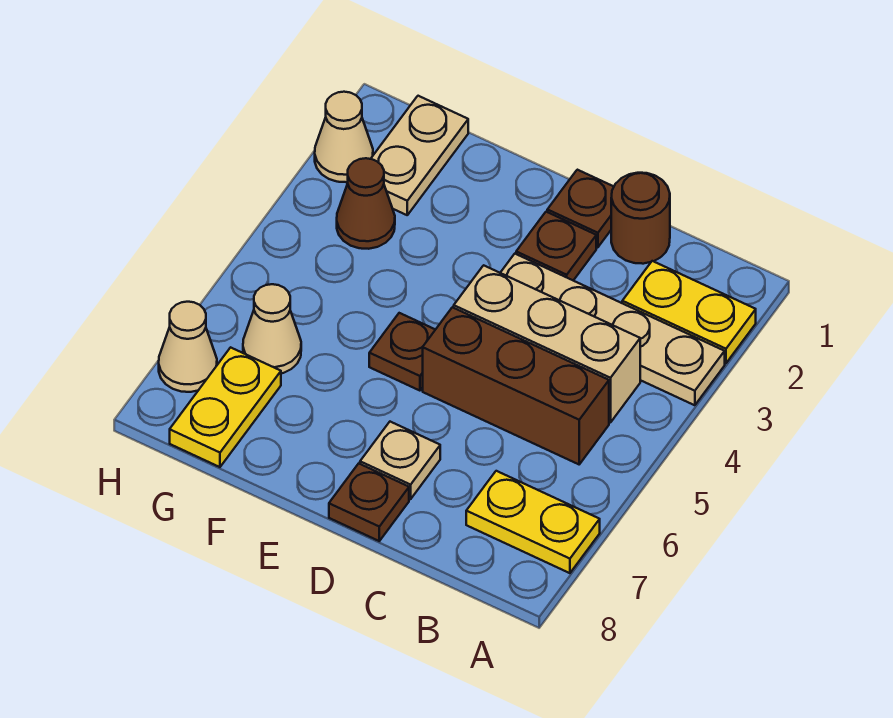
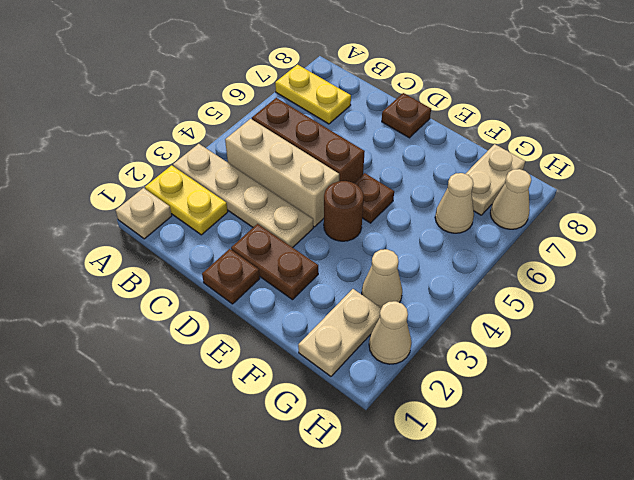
brown 1x1 round brick [611,173,670,264] -> brown 1x1 round brick moved to [324,181,364,241]
brown 1x1 plate [516,212,596,280] -> brown 1x2 plate [231,224,318,300]
tan 1x1 plate [360,422,440,499] -> tan 1x1 plate moved to [116,188,172,239]
brown 1x1 cone [337,158,395,249] -> tan 1x1 cone [362,249,402,308]
yellow 1x2 plate [170,347,281,467] -> tan 1x2 plate [466,144,525,215]

